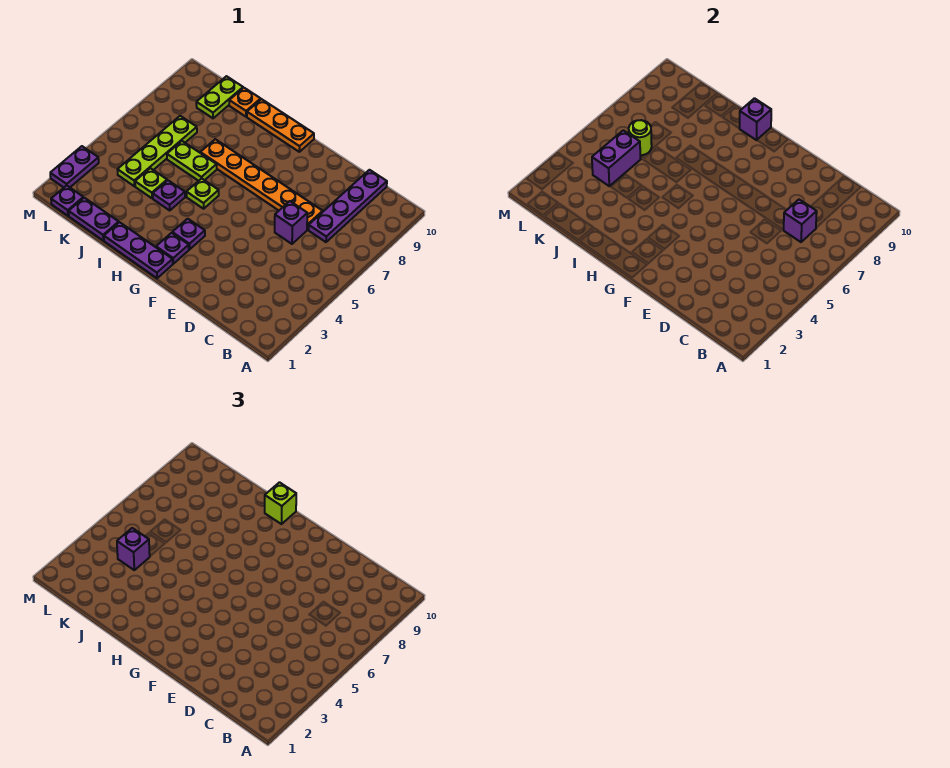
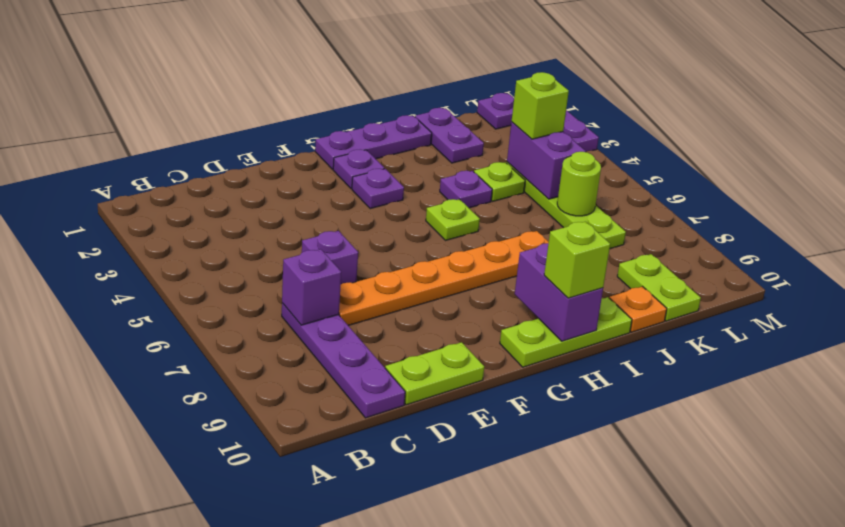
orange 1x3 plate [247,99,314,152] -> lime 1x3 plate [500,297,632,367]
purple 1x1 brick [740,98,771,140] -> purple 1x2 brick [515,243,603,341]
lime 1x2 plate [167,141,217,181] -> lime 1x2 plate moved to [385,342,484,405]
purple 1x2 plate [69,198,119,240] -> purple 1x2 plate turned to [415,108,484,163]
purple 1x1 brick [117,528,150,570] -> lime 1x1 brick [512,72,569,139]

